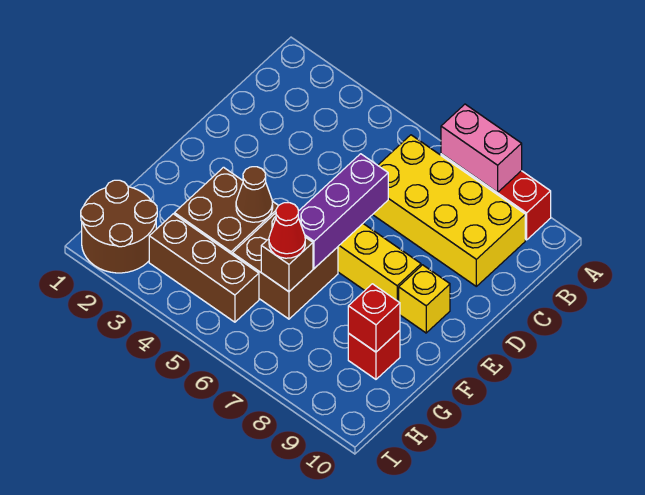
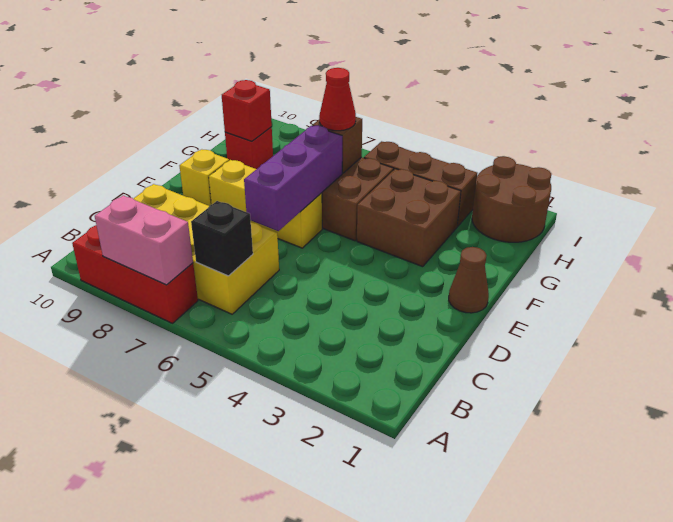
none -> black 1x1 brick [191,201,253,276]
brown 1x1 cone [236,167,273,222] -> brown 1x1 cone moved to [449,247,489,313]

